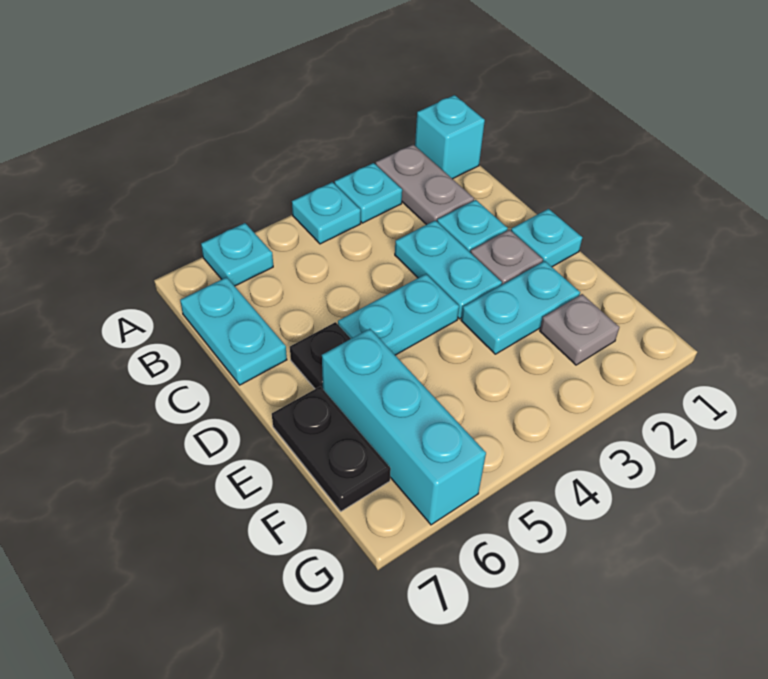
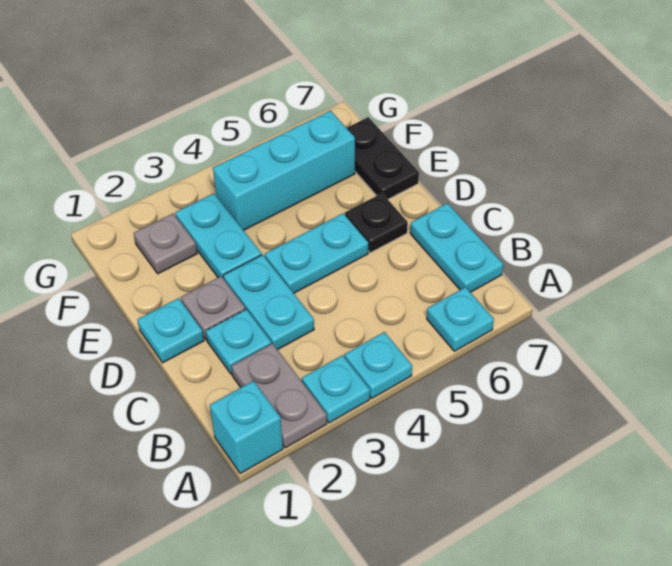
cyan 1x2 plate [461,261,580,354] -> cyan 1x2 plate turned to [175,193,262,279]
cyan 1x3 brick [322,329,486,525] -> cyan 1x3 brick turned to [213,111,355,230]

